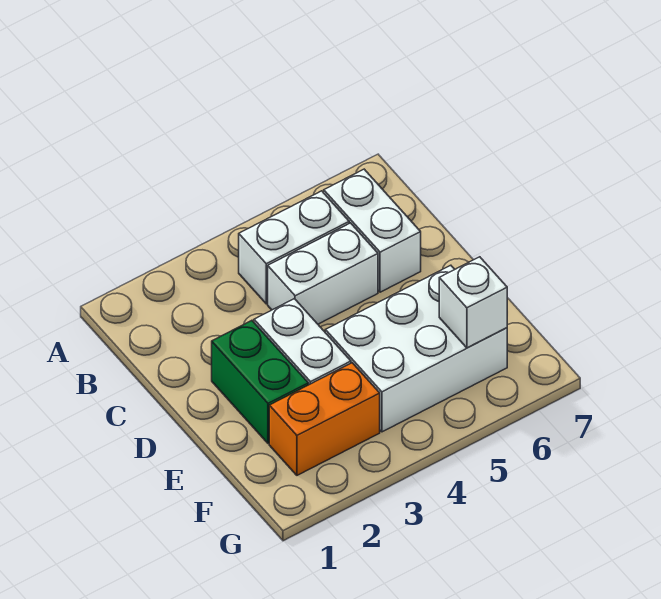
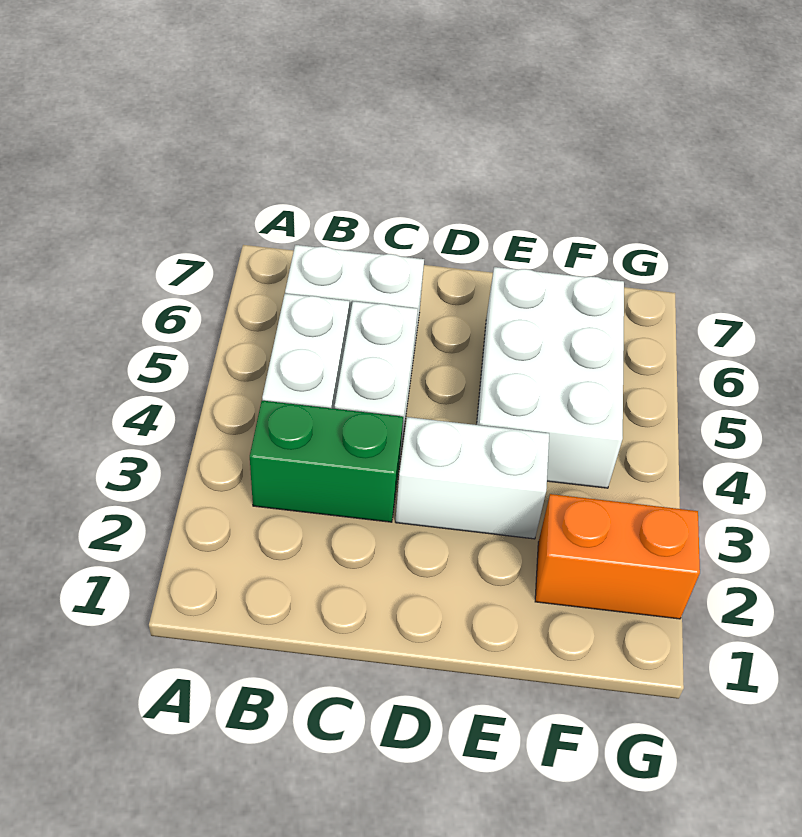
green 1x2 brick [212,321,308,443] -> green 1x2 brick moved to [250,401,403,522]
orange 1x2 brick [269,363,380,475] -> orange 1x2 brick turned to [535,494,700,619]
white 1x1 brick [439,257,507,348] -> none

